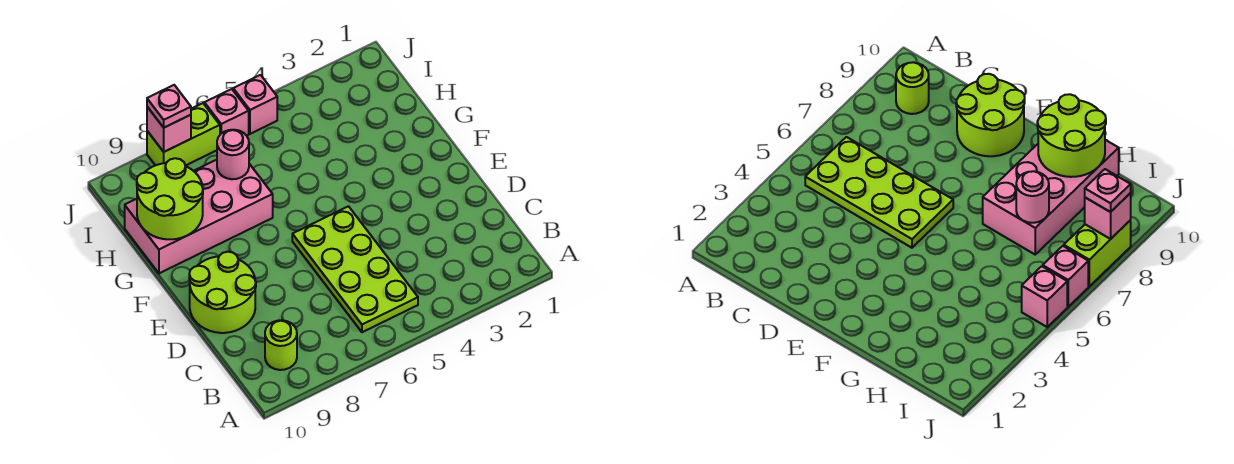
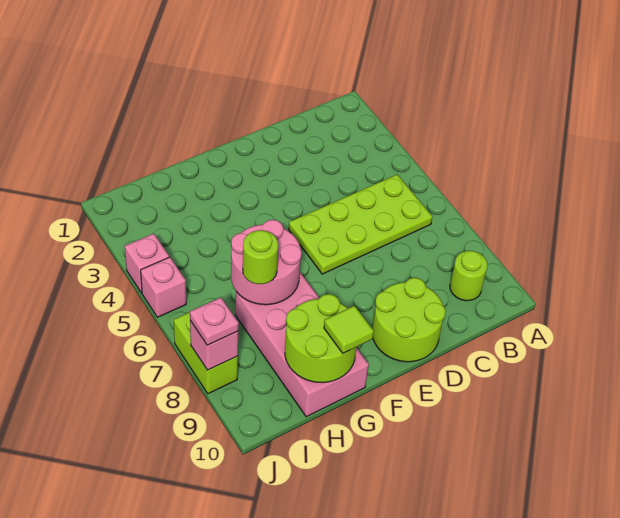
none -> lime 1x1 tile [324,306,374,353]
pink 1x1 round brick [217,130,249,179] -> pink 2x2 round brick [231,220,302,305]
none -> lime 1x1 round brick [243,230,278,284]
pink 1x1 brick [204,89,249,136] -> pink 1x1 brick moved to [125,233,169,293]

